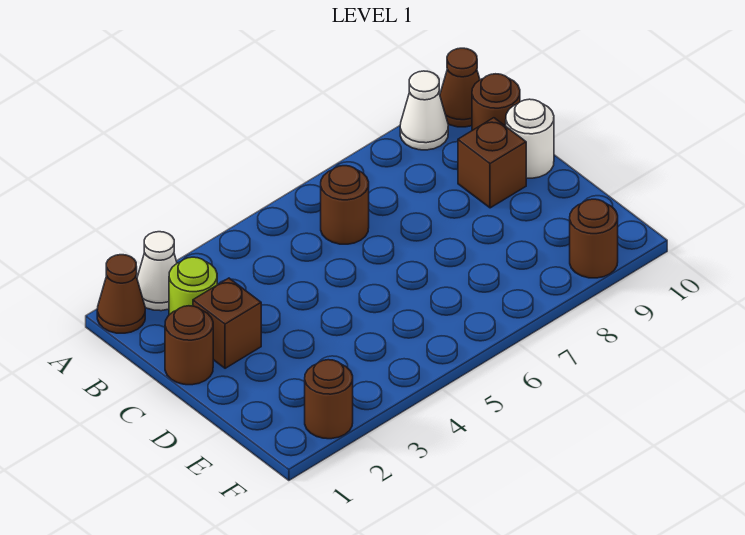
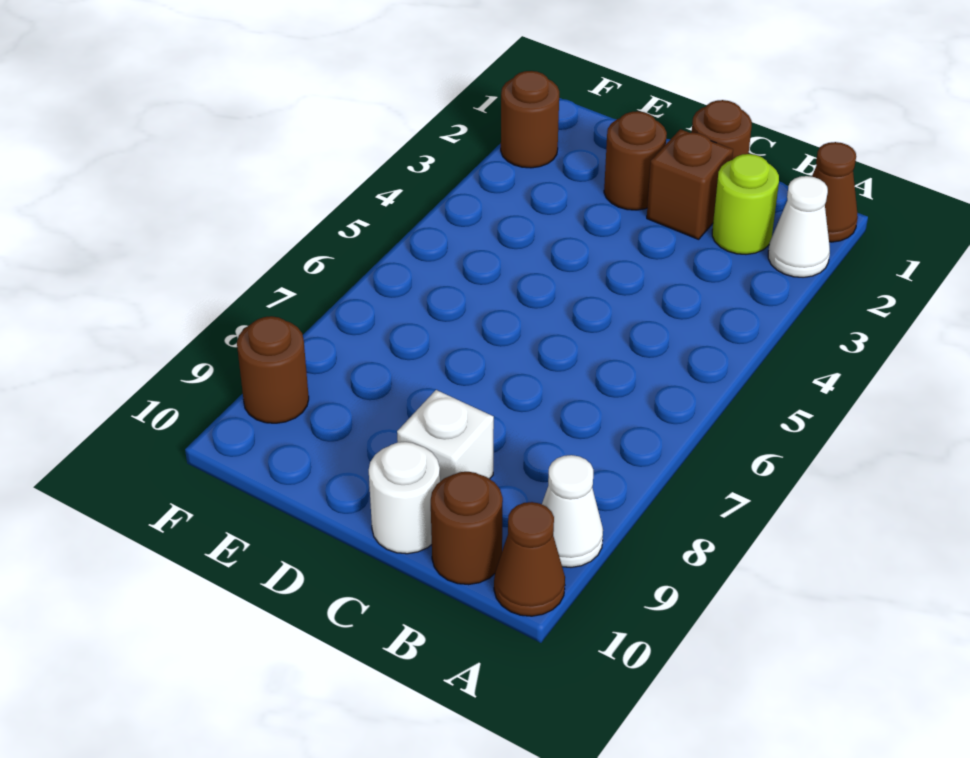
brown 1x1 round brick [321,166,369,244] -> brown 1x1 round brick moved to [604,111,667,210]
brown 1x1 brick [458,118,526,208] -> white 1x1 brick [397,390,494,481]

